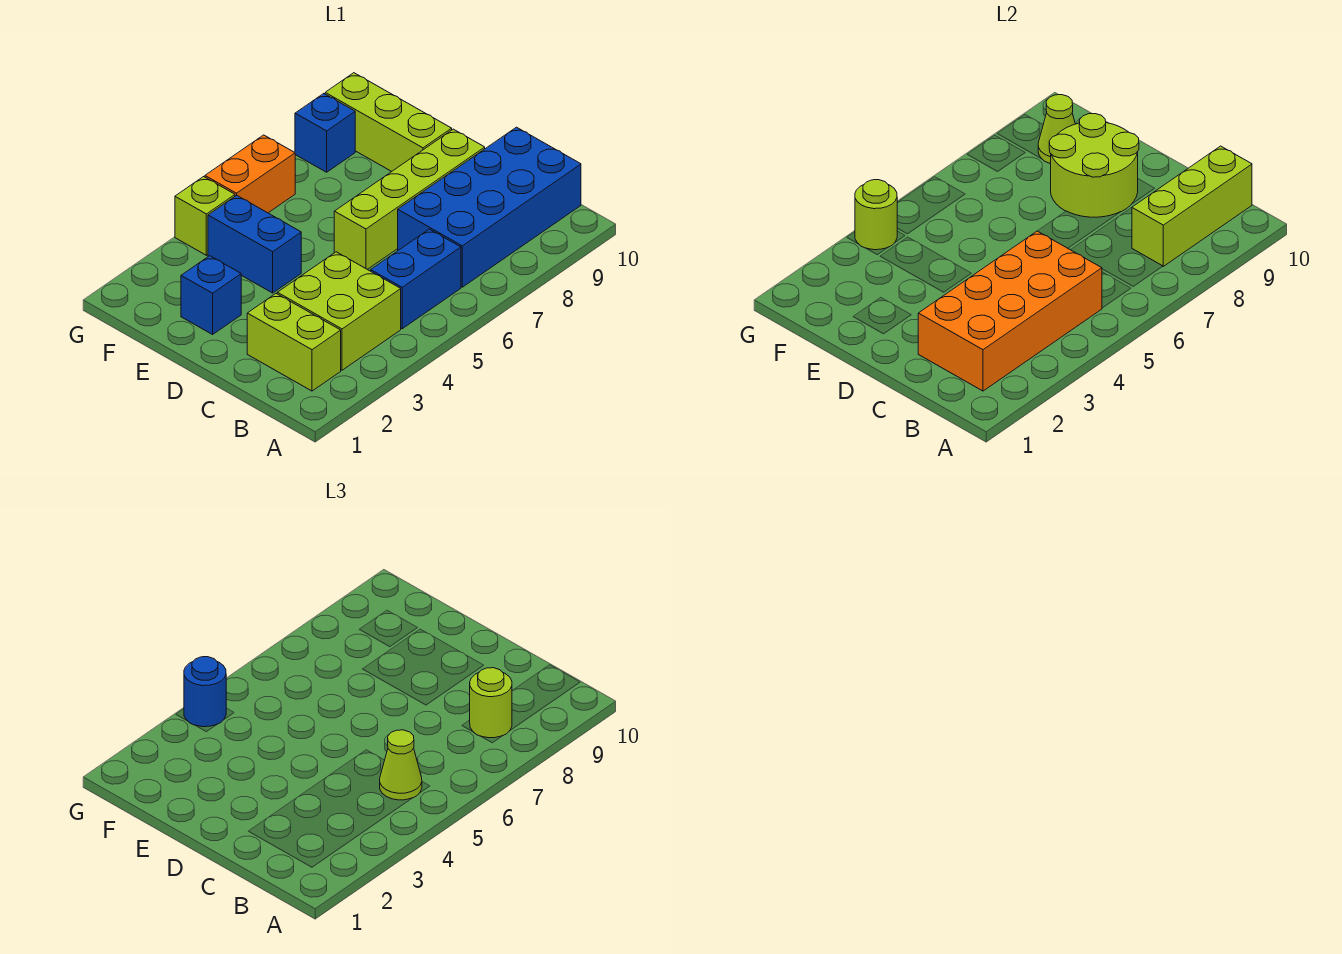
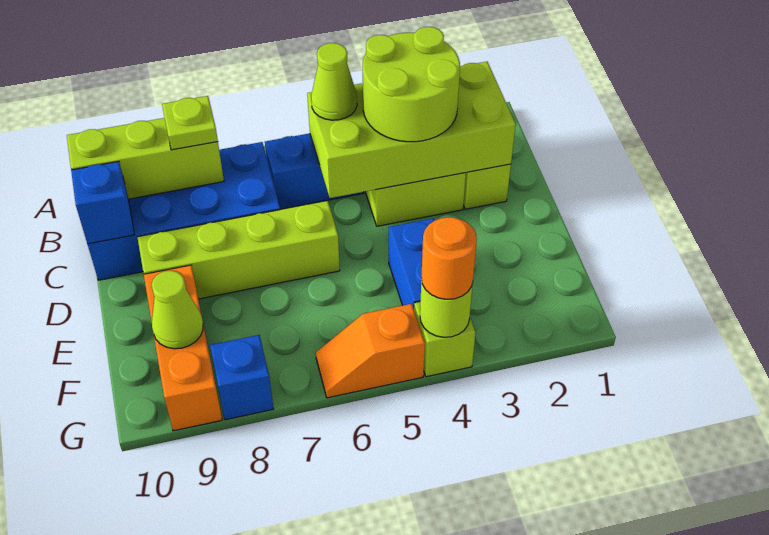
orange 2x4 brick [918,231,1102,391] -> lime 2x4 brick [307,62,516,198]
lime 1x1 round brick [470,668,512,738] -> lime 1x1 plate [162,96,218,150]
lime 2x2 round brick [1049,114,1139,217] -> lime 2x2 round brick moved to [363,27,460,142]
blue 1x1 brick [181,256,241,334] -> blue 1x1 brick moved to [71,162,134,244]
lime 1x3 brick [325,73,452,172] -> orange 1x3 brick [144,265,222,431]
blue 1x1 round brick [184,657,226,727] -> orange 1x1 round brick [421,217,477,299]
orange 1x2 brick [205,135,295,213] -> orange 1x2 slope [316,304,425,398]

